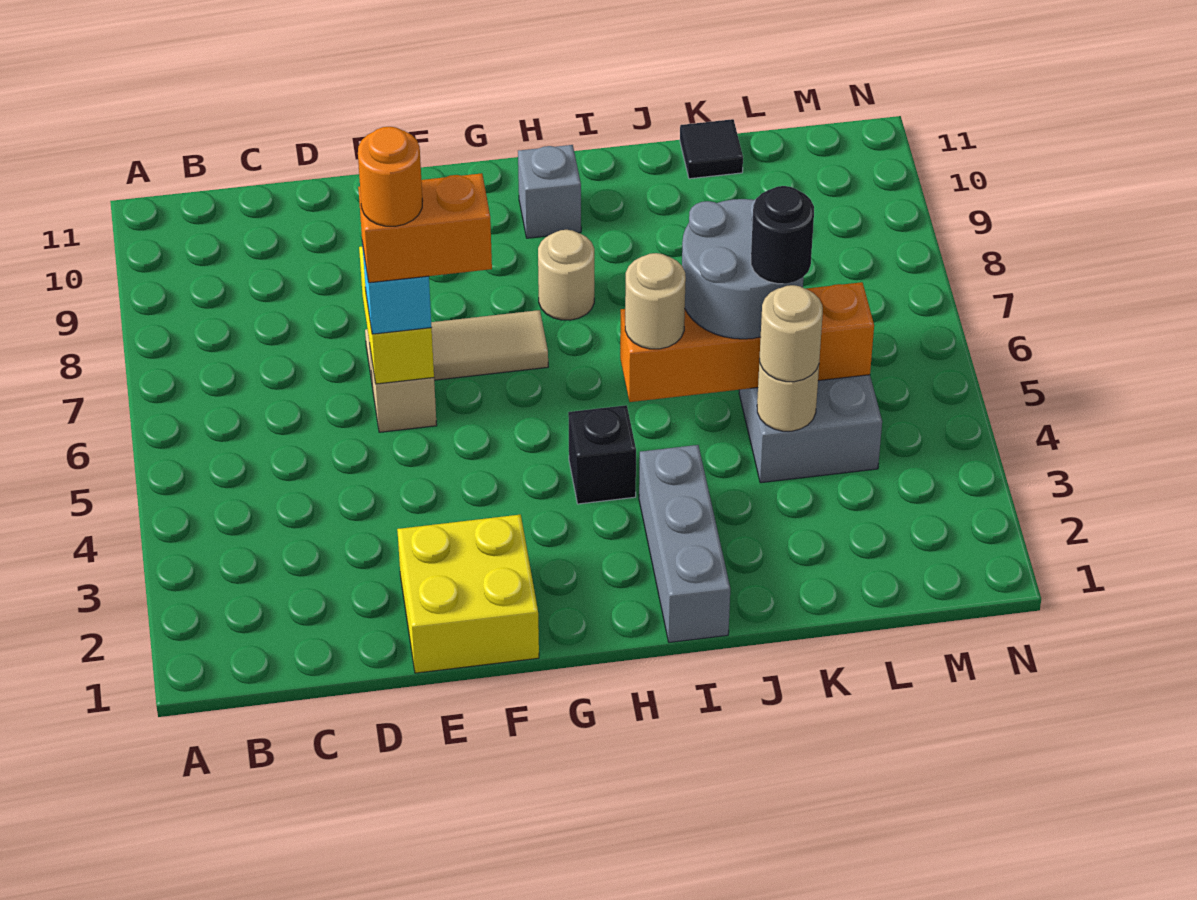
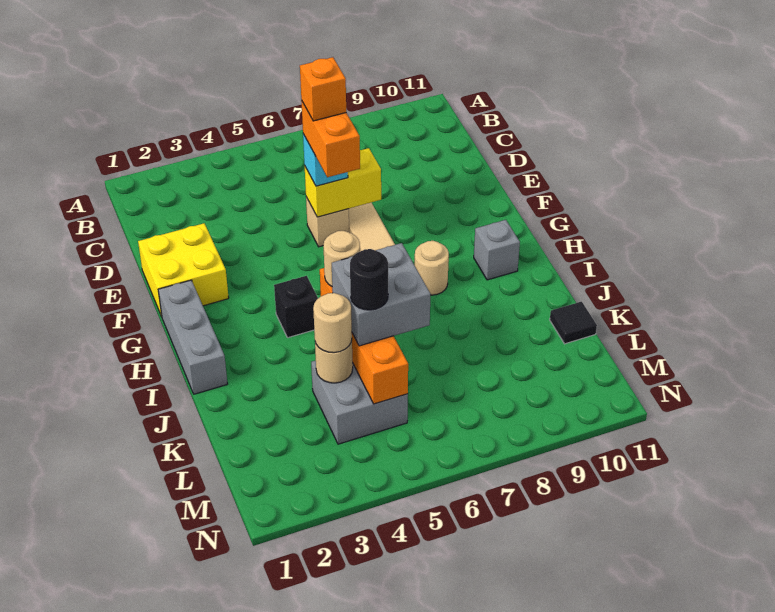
orange 1x1 round brick [358,127,422,226] -> orange 1x1 brick [300,57,346,121]
grey 1x3 brick [639,445,730,643] -> grey 1x3 brick turned to [158,280,228,394]
grey 2x2 round brick [682,198,803,339] -> grey 2x2 brick [332,243,431,346]

